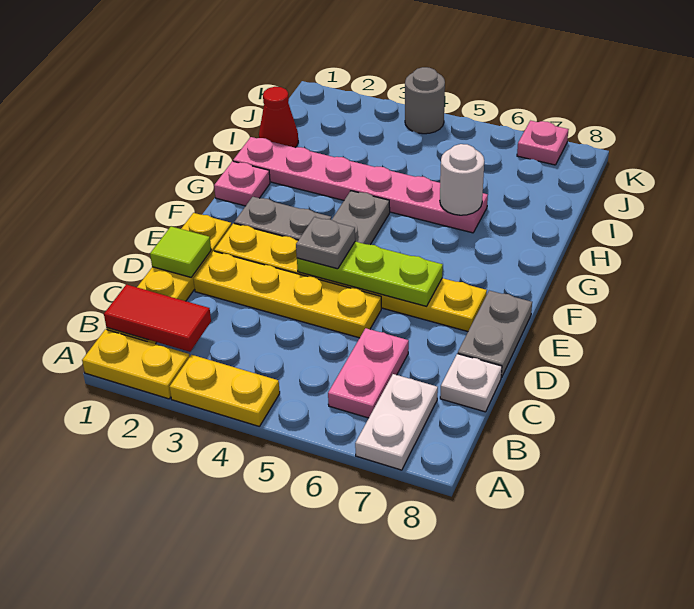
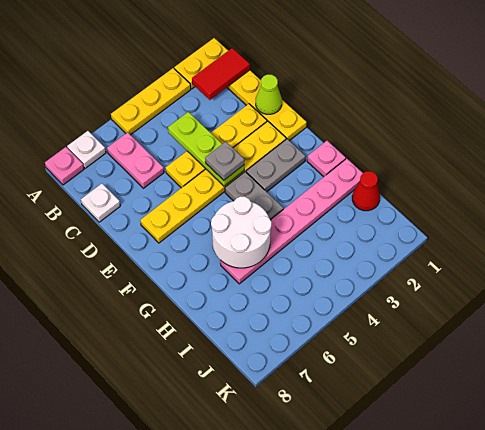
yellow 1x2 plate [170,355,280,426] -> yellow 1x3 plate [111,68,191,135]
white 1x2 plate [355,374,438,470] -> white 1x1 plate [67,131,106,168]
lime 1x1 tile [150,226,211,277] -> lime 1x1 cone [256,74,282,114]
grey 1x2 plate [458,291,532,378] -> none
lime 1x3 plate [297,242,443,306] -> lime 1x3 plate turned to [168,112,244,186]
white 1x1 round brick [440,144,484,215] -> white 2x2 round brick [211,196,272,268]
grey 1x1 round brick [405,67,445,134] -> none
pink 1x1 plate [517,121,569,165] -> pink 1x1 plate moved to [45,147,84,185]

